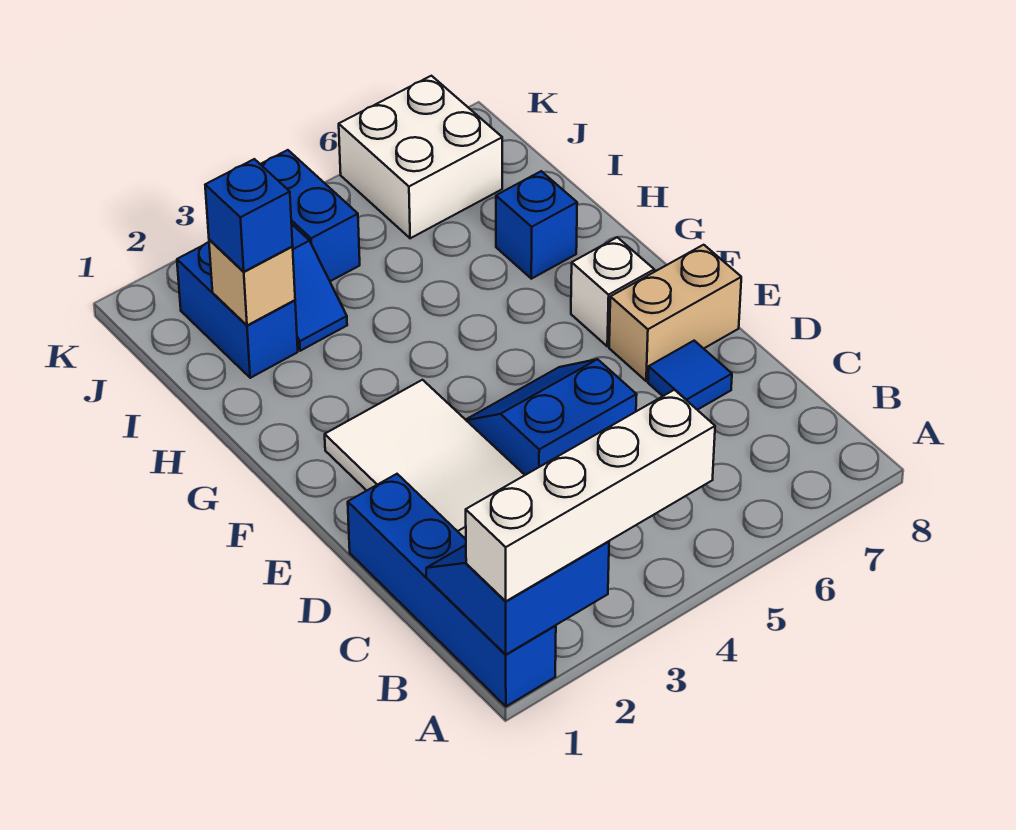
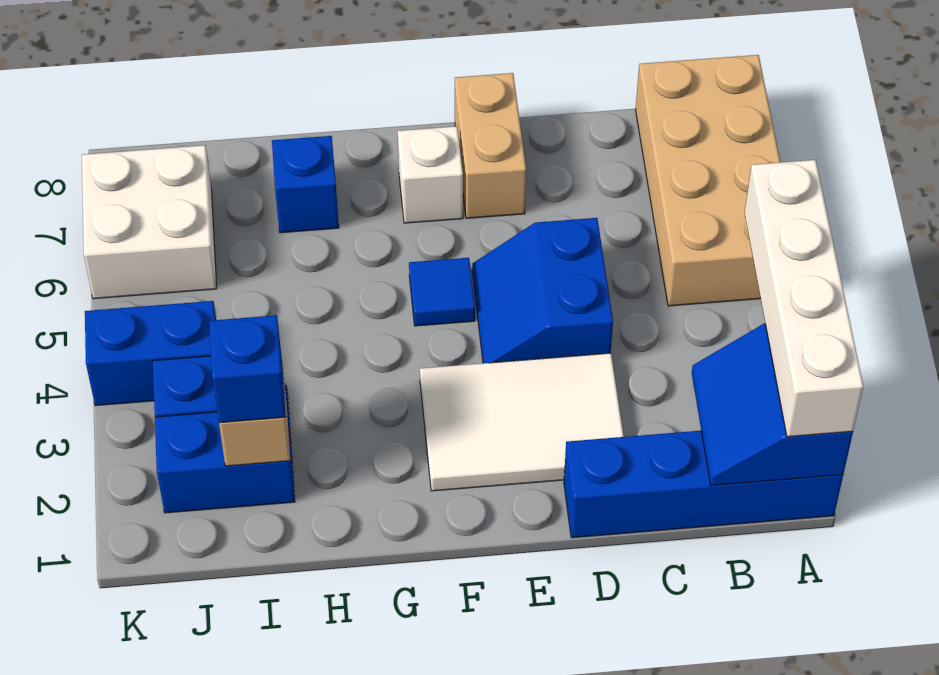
none -> tan 2x4 brick [636,55,780,306]
blue 1x1 tile [648,341,732,410] -> blue 1x1 tile moved to [409,258,475,326]

